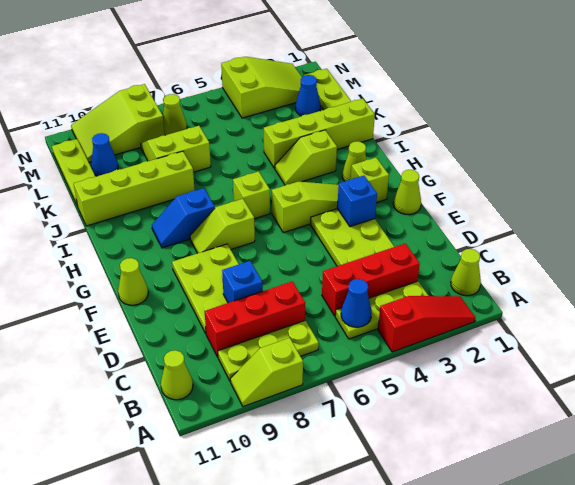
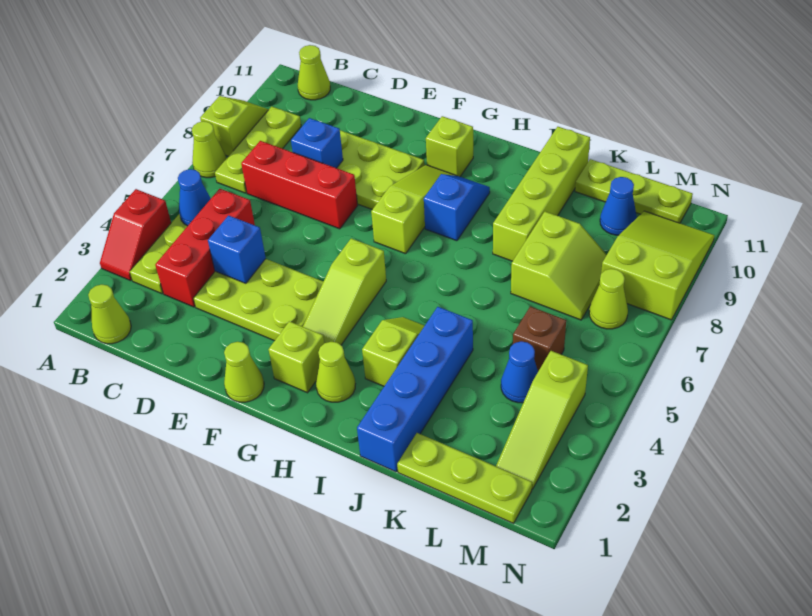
red 1x3 slope [378,296,475,352] -> red 1x2 slope [100,189,171,281]
red 1x3 brick [205,281,305,357] -> red 1x3 brick turned to [241,141,358,229]
blue 1x1 brick [337,176,377,227] -> blue 1x1 brick moved to [208,215,266,283]
lime 1x1 cone [118,258,148,305] -> lime 1x1 cone moved to [192,121,226,178]
lime 1x2 slope [190,199,255,253] -> lime 1x3 slope [371,165,456,254]
lime 1x1 brick [233,171,270,219] -> lime 1x1 brick moved to [426,116,473,176]
lime 1x4 brick [264,99,375,169] -> blue 1x4 brick [357,307,473,472]
blue 1x1 cone [295,75,321,116] -> blue 1x1 cone moved to [501,341,538,403]
none -> brown 1x1 brick [513,306,566,371]
lime 2x3 slope [221,57,302,118] -> lime 1x3 slope [496,351,588,489]

